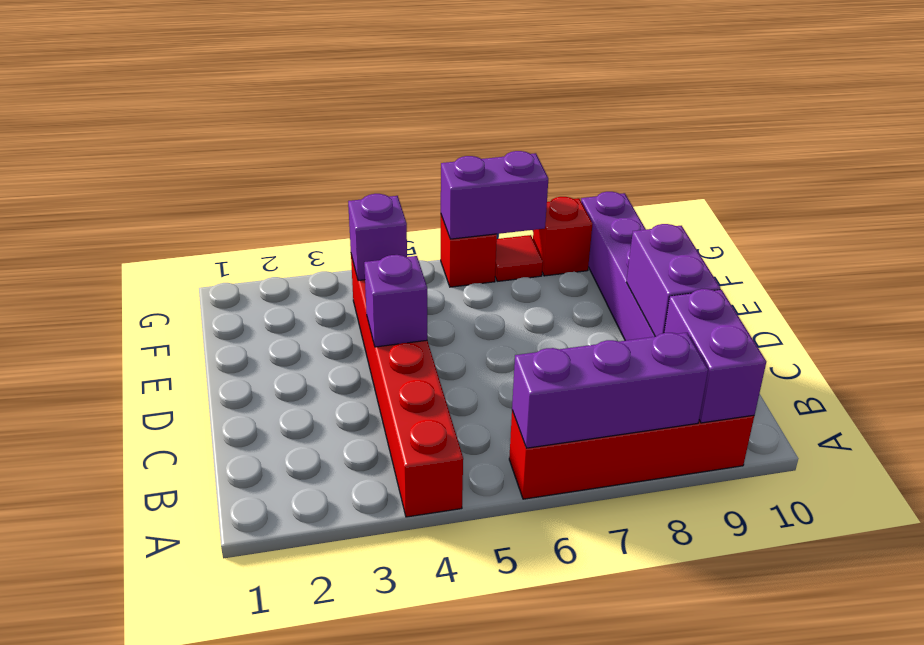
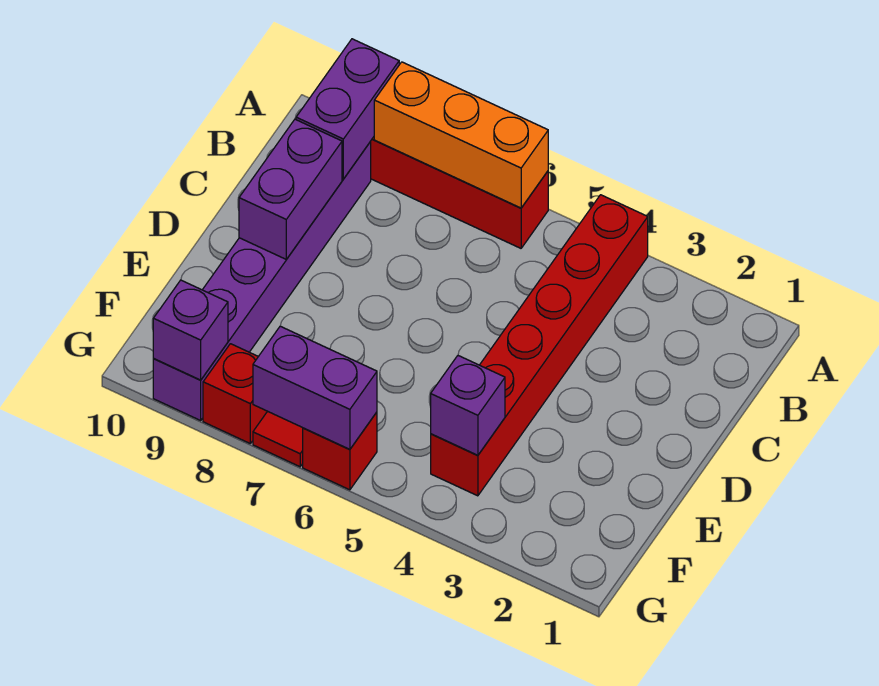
purple 1x3 brick [512,333,708,448] -> orange 1x3 brick [374,62,548,208]
purple 1x1 brick [364,255,427,347] -> purple 1x1 brick moved to [153,280,228,380]

